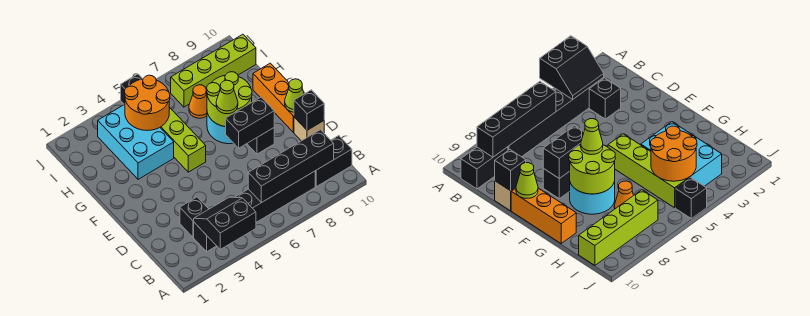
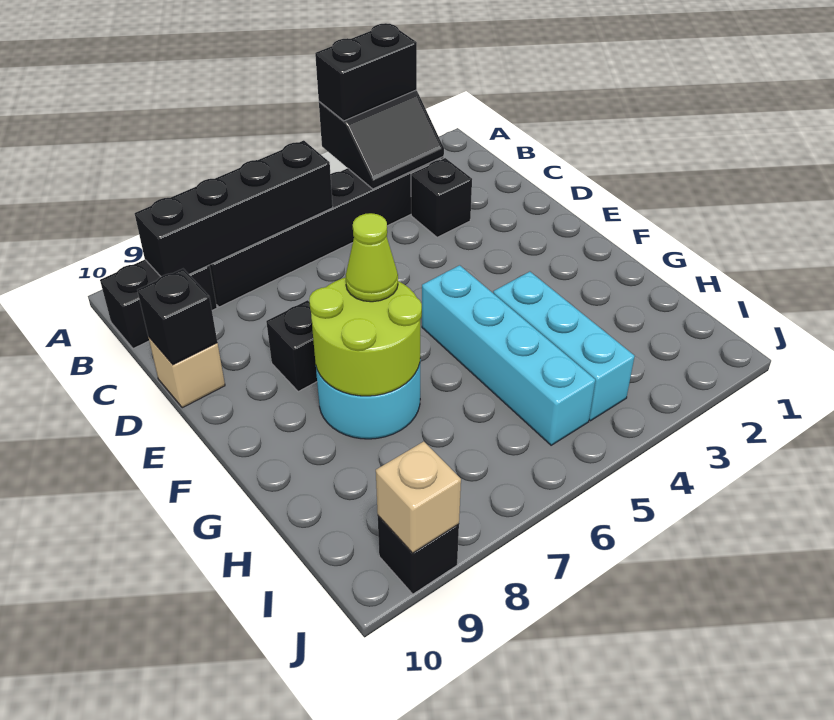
black 1x2 brick [226,97,274,148] -> black 1x2 brick moved to [315,23,417,121]
orange 1x3 brick [253,63,294,132] -> none
lime 1x1 cone [285,79,304,112] -> none
lime 1x4 brick [160,107,206,172] -> cyan 1x4 brick [422,265,595,445]
cyan 2x3 brick [98,104,174,179] -> cyan 1x3 brick [493,272,635,421]
orange 2x2 round brick [124,75,170,130] -> none
orange 1x1 cone [189,85,207,118] -> none
lime 1x4 brick [171,34,256,107] -> none
black 1x1 brick [121,74,142,104] -> black 1x1 brick moved to [378,516,459,594]
none -> tan 1x1 brick [376,442,461,553]

